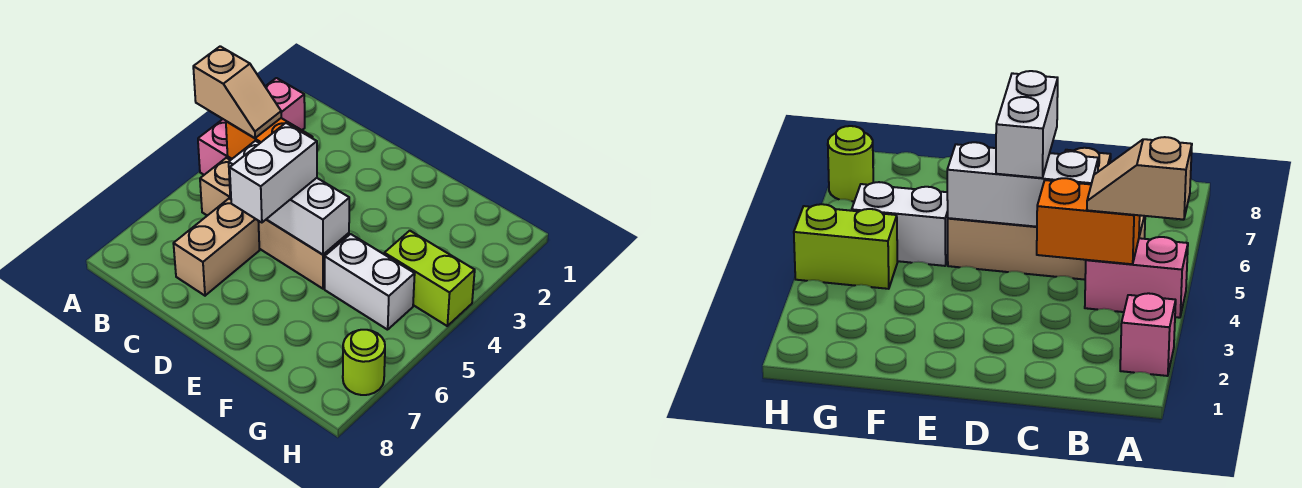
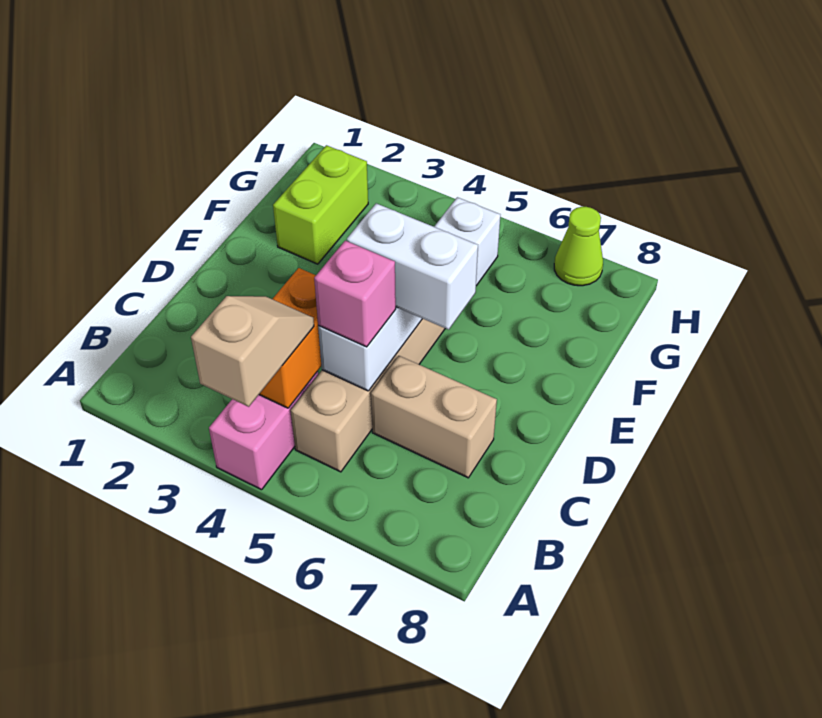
pink 1x1 brick [265,78,305,130] -> pink 1x1 brick moved to [314,241,396,347]
lime 1x2 brick [384,231,475,326] -> lime 1x2 brick moved to [273,145,368,264]
lime 1x1 round brick [343,330,385,395] -> lime 1x1 cone [554,207,603,286]

